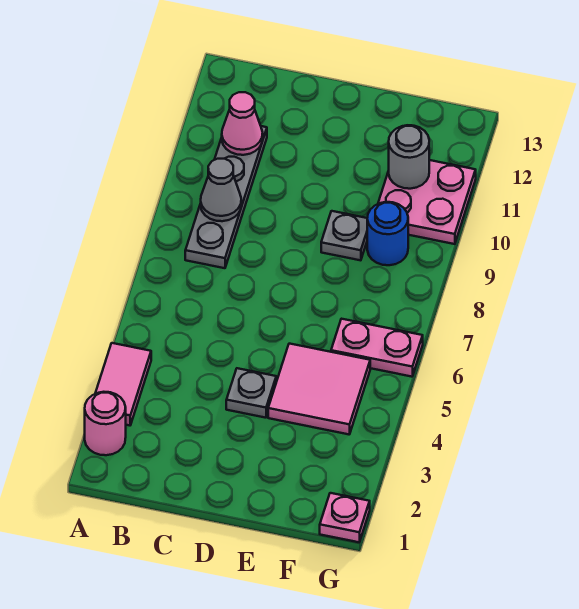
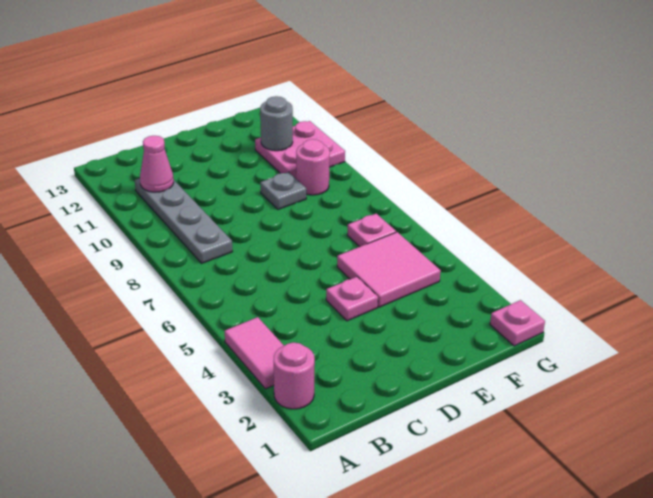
grey 1x1 cone [201,159,241,221] -> none
grey 1x1 plate [226,368,276,418] -> pink 1x1 plate [326,277,378,321]
pink 1x2 plate [331,319,423,377] -> pink 1x1 plate [347,214,396,247]
blue 1x1 round brick [367,202,408,265] -> pink 1x1 round brick [296,139,330,195]

